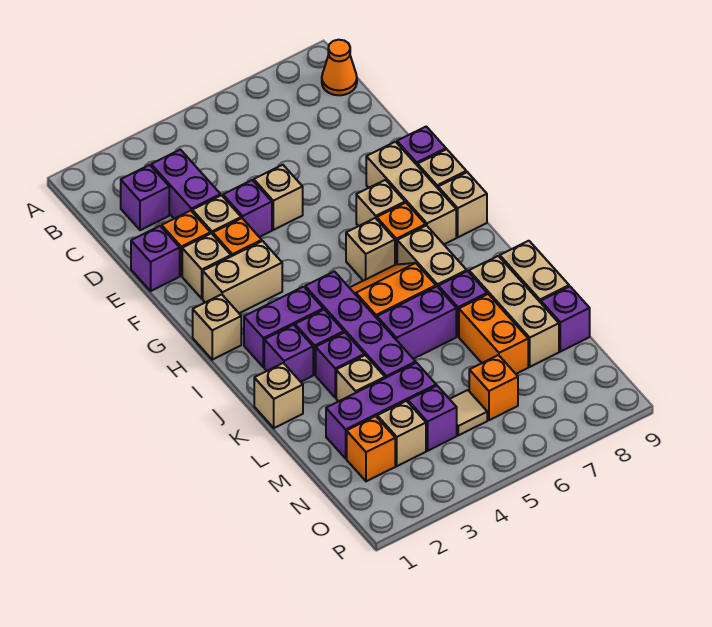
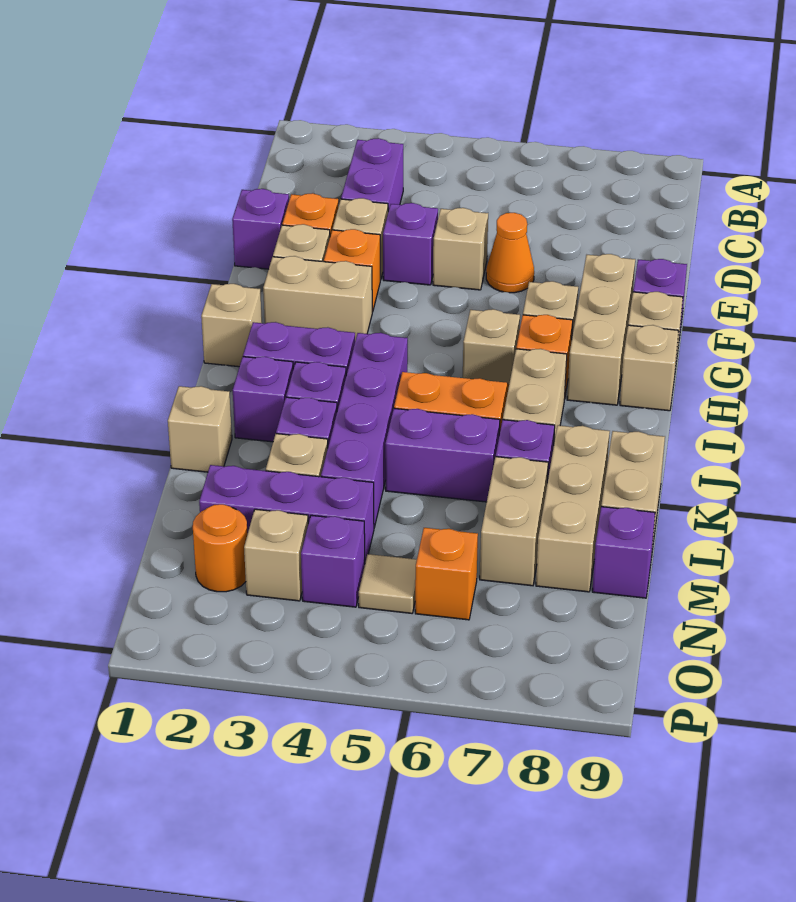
orange 1x1 cone [322,40,357,95] -> orange 1x1 cone moved to [486,213,534,293]
purple 1x1 brick [121,165,169,230] -> none
orange 1x2 brick [459,294,528,374] -> tan 1x2 brick [480,457,548,586]
orange 1x1 brick [347,416,395,481] -> orange 1x1 round brick [193,504,248,592]

